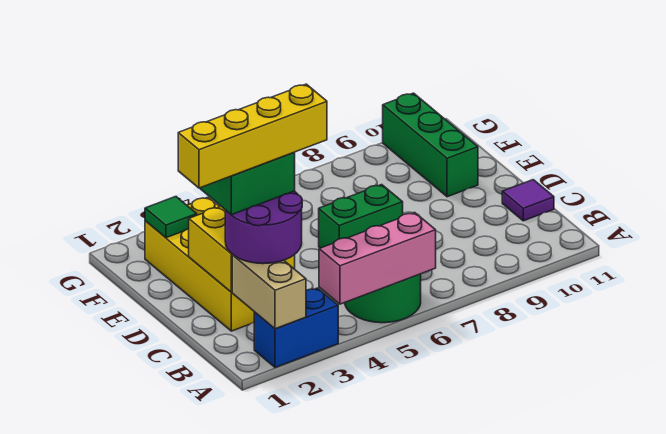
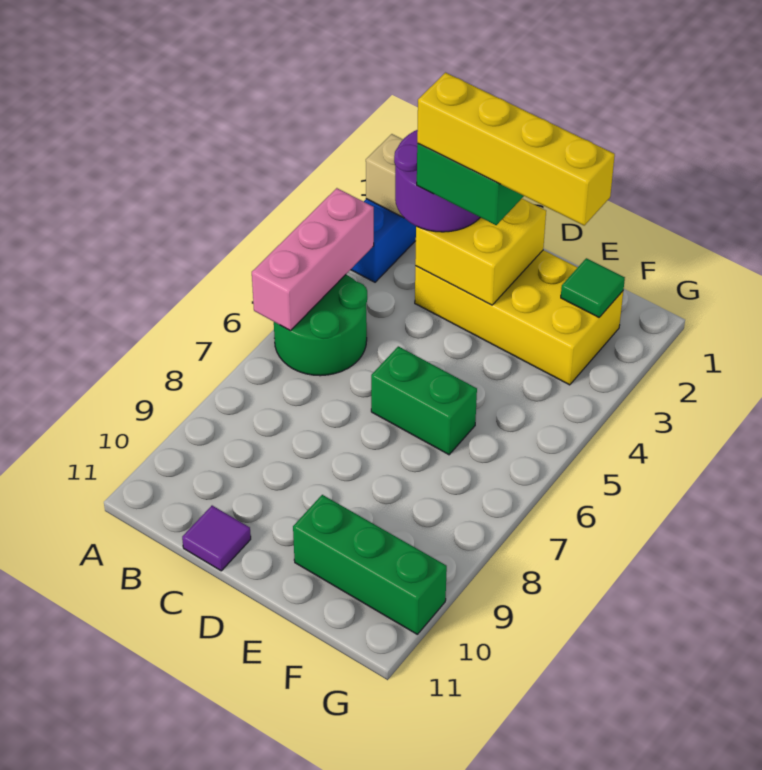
yellow 1x4 brick [178,84,327,188] -> yellow 1x4 brick turned to [417,73,615,225]
green 1x2 brick [319,185,403,248] -> green 1x2 brick turned to [371,346,477,455]

